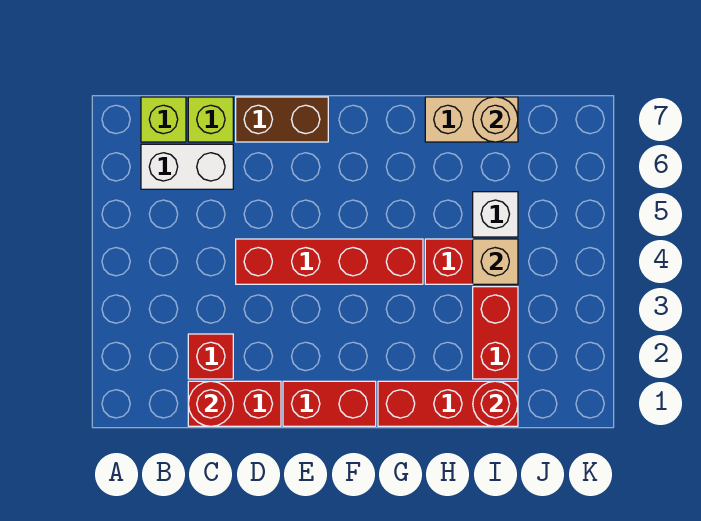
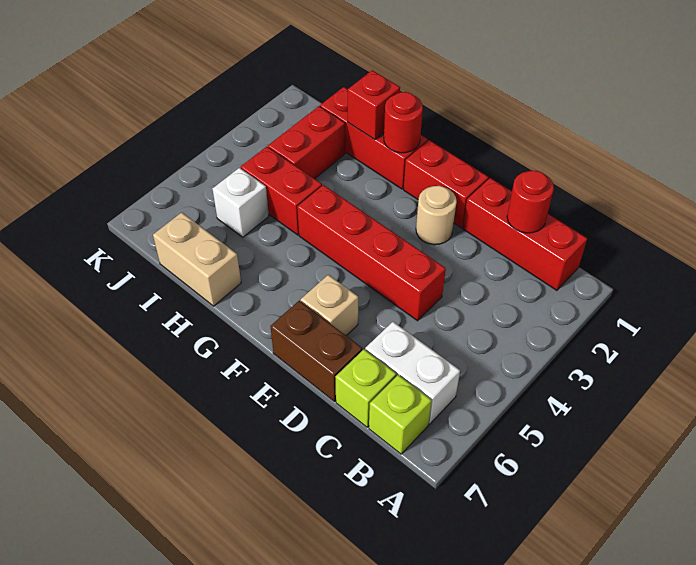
red 1x2 brick [188,381,281,426] -> red 1x3 brick [463,178,587,290]
red 1x1 brick [188,334,233,379] -> red 1x1 brick moved to [348,70,400,140]
red 1x1 round brick [473,381,518,426] -> red 1x1 round brick moved to [384,92,423,153]
tan 1x1 brick [473,239,518,284] -> tan 1x1 brick moved to [301,275,358,336]
tan 1x1 round brick [473,97,518,142] -> tan 1x1 round brick moved to [416,186,457,245]

